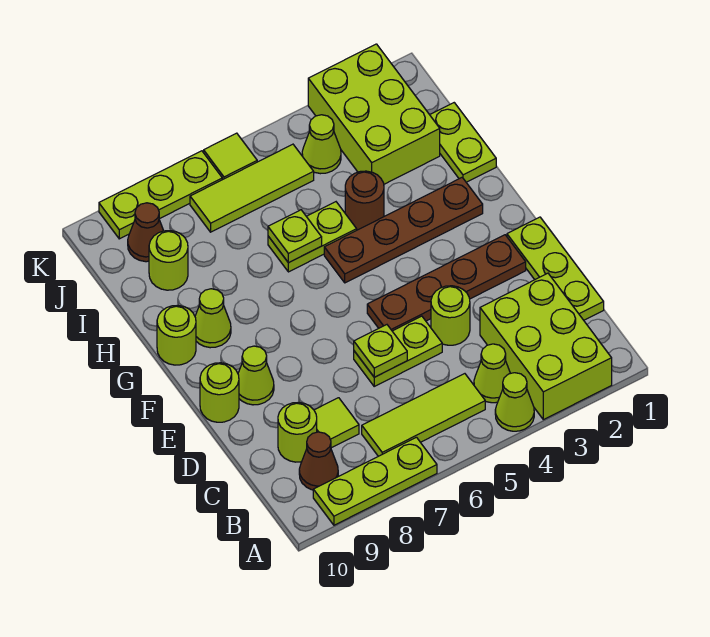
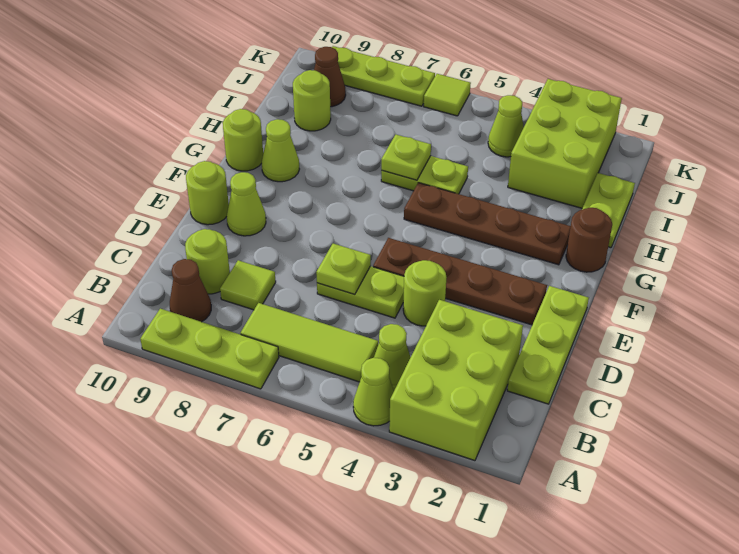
brown 1x1 round brick [345,171,384,230] -> brown 1x1 round brick moved to [566,208,612,272]
lime 1x3 tile [190,144,314,232] -> none

